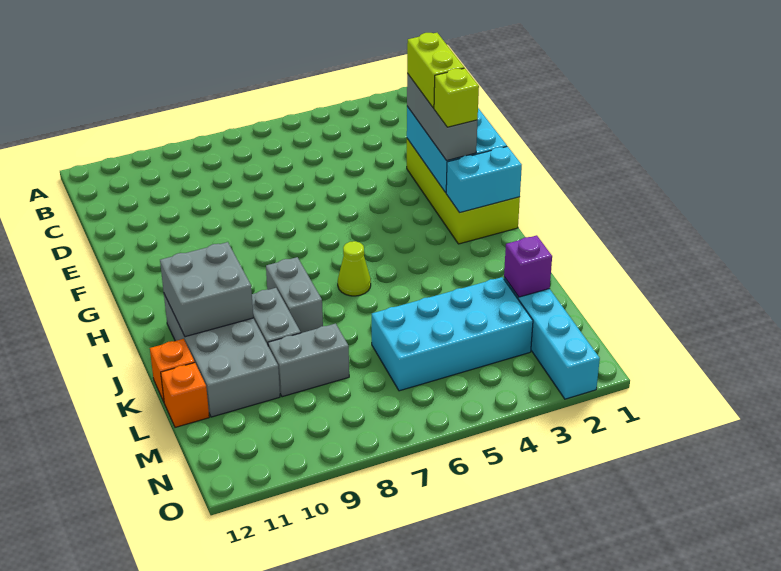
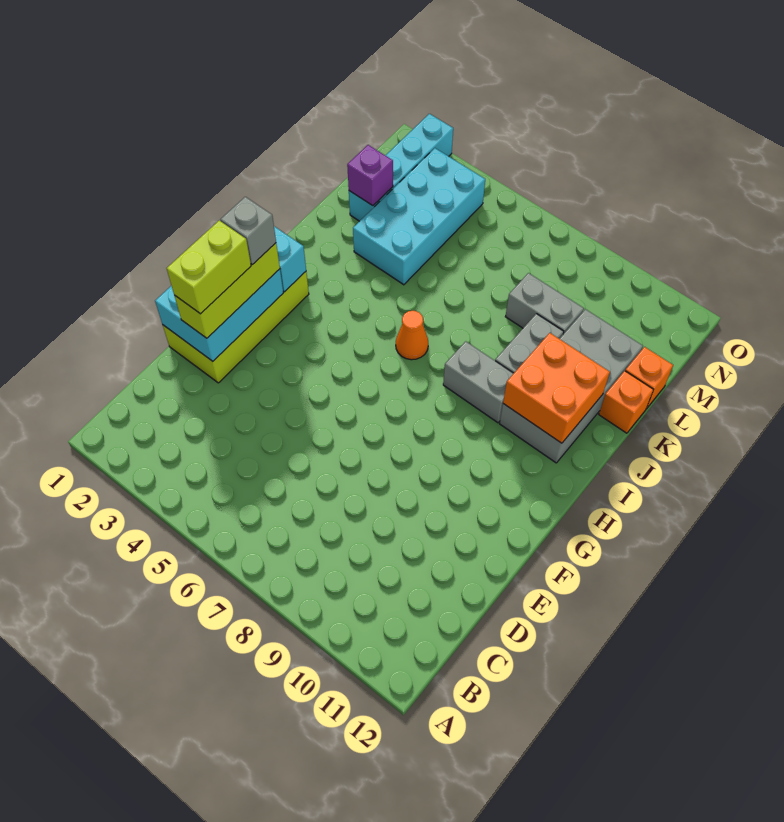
grey 1x3 brick [407,74,478,161] -> lime 1x3 brick [174,243,280,338]
lime 1x1 brick [434,68,479,127] -> grey 1x1 brick [221,197,276,265]
lime 1x1 cone [338,241,371,296] -> orange 1x1 cone [396,311,428,360]
grey 1x2 brick [266,257,323,333] -> grey 1x2 brick turned to [443,341,514,423]
grey 2x2 brick [160,242,253,337] -> orange 2x2 brick [503,333,610,443]
cyan 2x4 brick [372,277,533,391] -> cyan 2x4 brick turned to [353,148,485,285]

